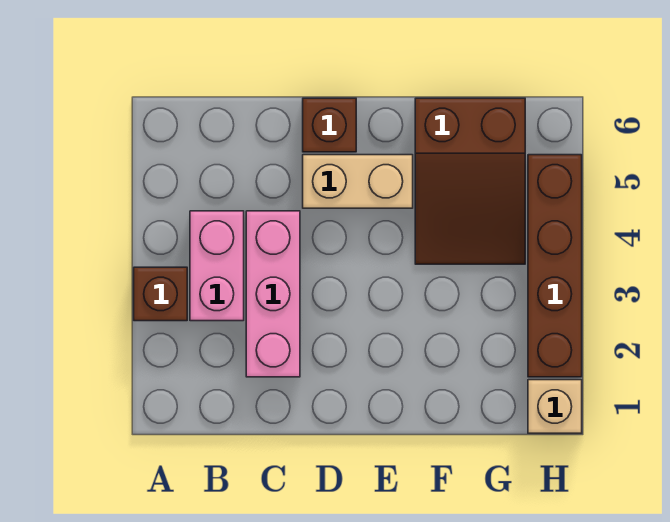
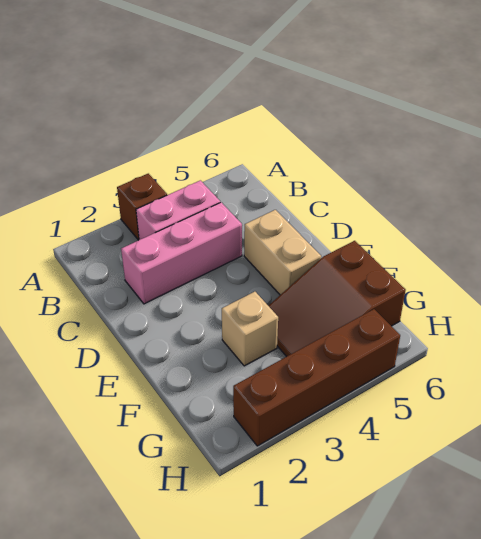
brown 1x1 brick [303,98,356,152] -> none
tan 1x1 brick [528,380,582,433] -> tan 1x1 brick moved to [222,292,278,366]

